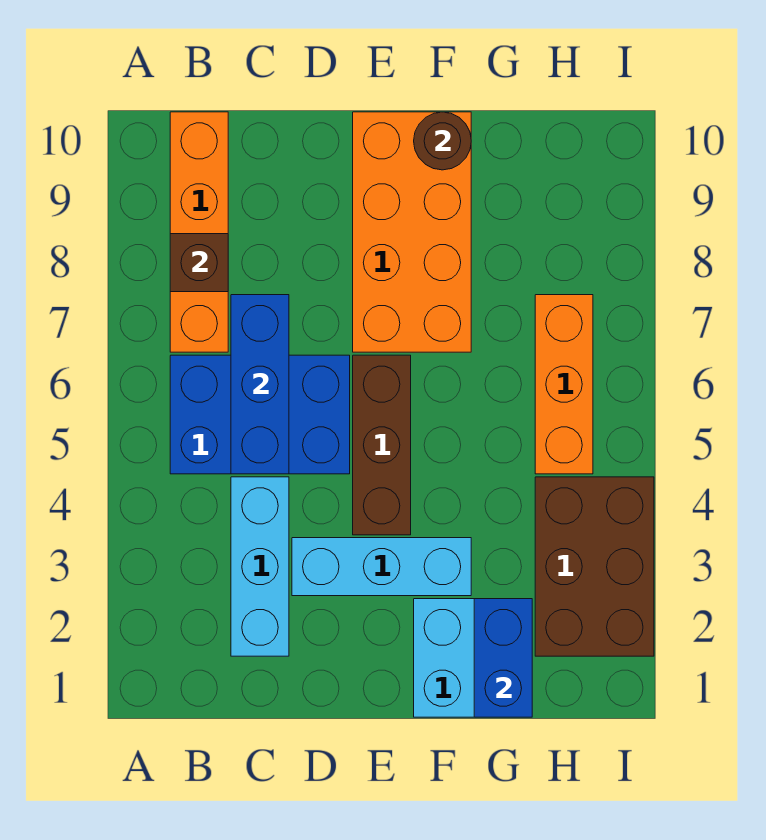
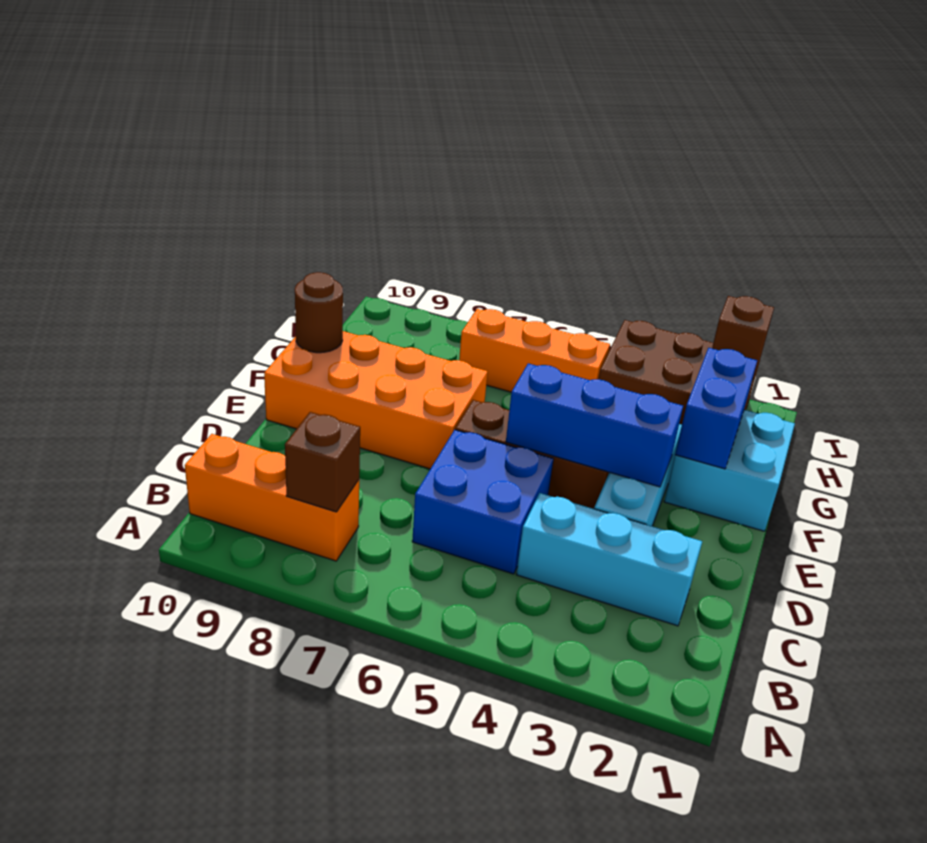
blue 2x3 brick [170,355,350,474] -> blue 2x2 brick [412,430,553,574]
orange 1x4 brick [170,112,228,352] -> orange 1x3 brick [185,434,359,561]
blue 1x3 brick [231,295,289,474] -> blue 1x3 brick moved to [506,363,683,487]
blue 1x2 brick [474,599,532,717] -> blue 1x2 brick turned to [675,348,757,469]
none -> brown 1x1 brick [712,296,774,380]

